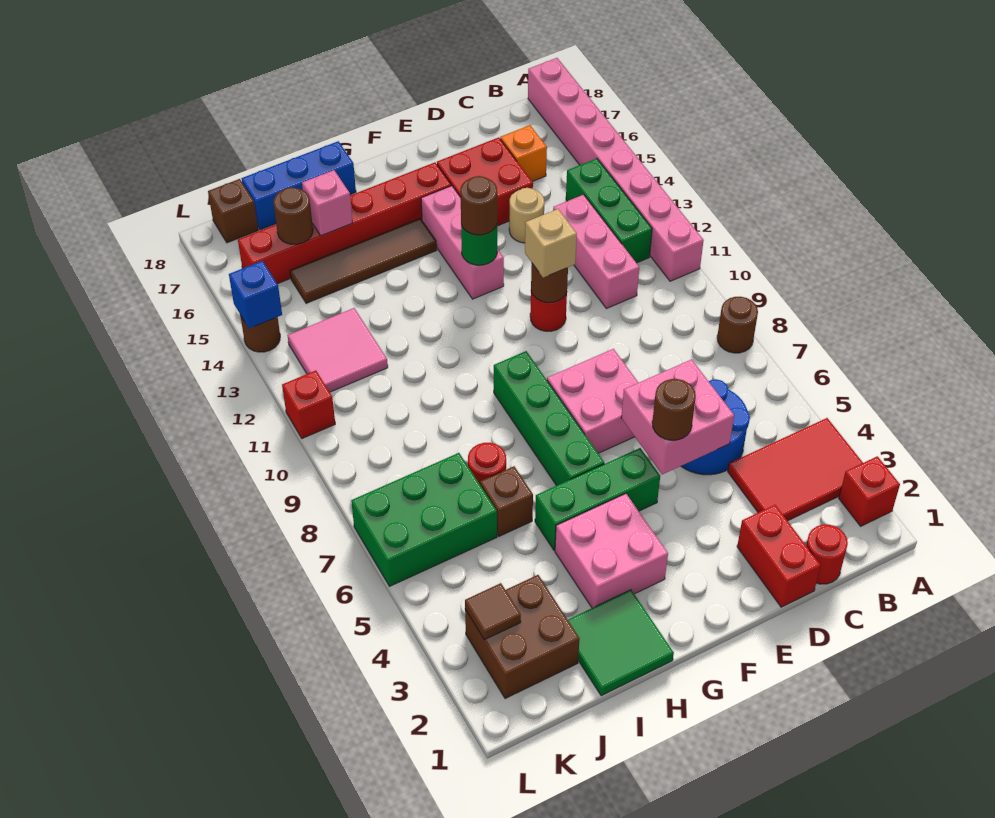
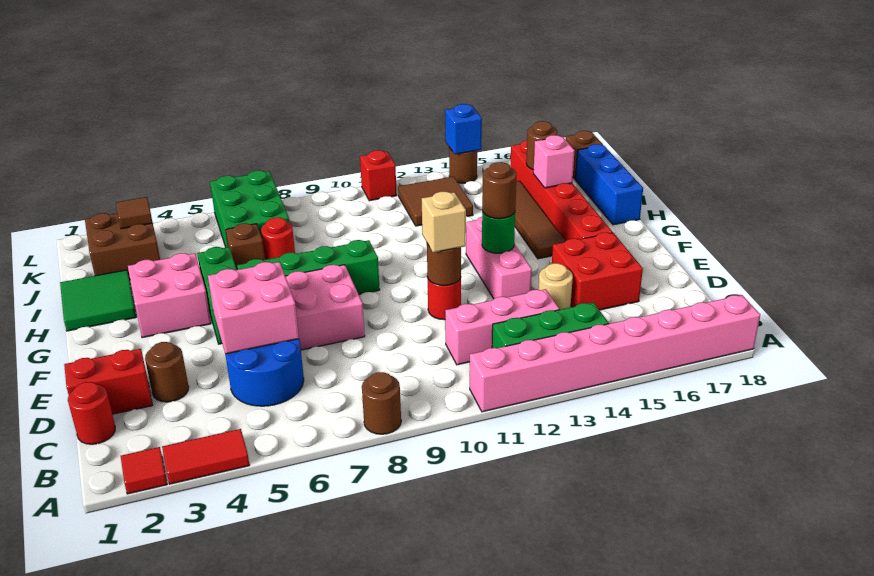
red 1x1 brick [839,456,900,526] -> red 1x1 tile [121,447,167,494]
red 2x3 tile [728,418,863,521] -> red 1x2 tile [162,429,249,484]
orange 1x1 brick [500,125,547,182] -> none
brown 1x1 round brick [652,379,696,440] -> brown 1x1 round brick moved to [145,342,189,402]
pink 1x3 brick [421,186,504,299] -> pink 1x3 brick turned to [466,217,532,299]
pink 2x2 tile [288,308,388,392] -> brown 2x2 tile [398,177,473,226]

